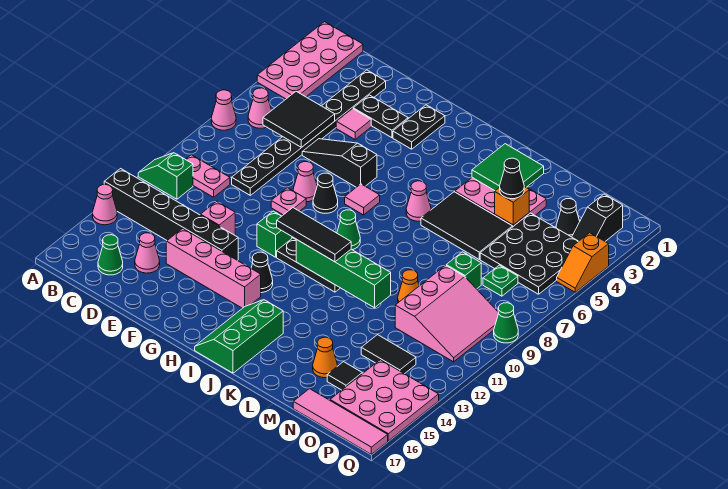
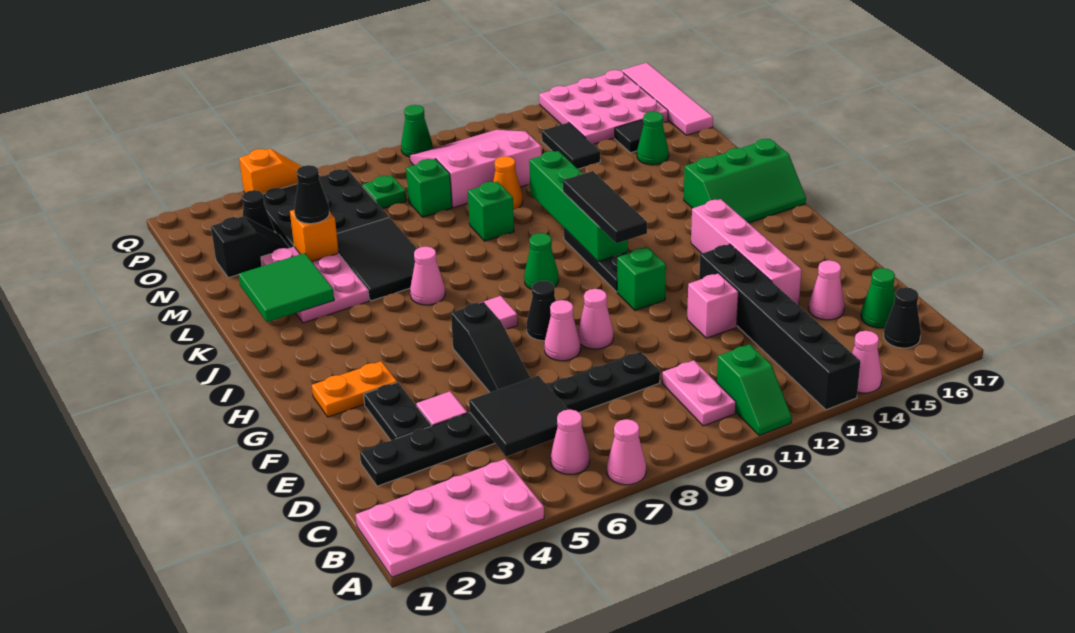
pink 1x1 plate [271,188,306,215] -> pink 1x1 cone [578,289,613,349]
black 1x2 plate [393,105,445,149] -> orange 1x2 plate [312,361,397,417]
black 1x1 cone [251,252,273,293] -> black 1x1 cone moved to [884,287,921,348]
none -> green 1x1 brick [468,181,514,241]
orange 1x1 cone [313,337,337,378] -> green 1x1 cone [637,111,669,165]
black 1x2 slope [572,194,623,241] -> black 1x2 slope moved to [211,216,289,278]

